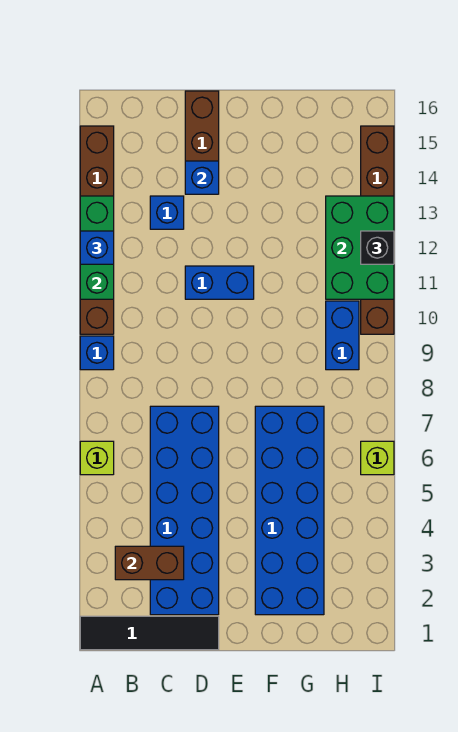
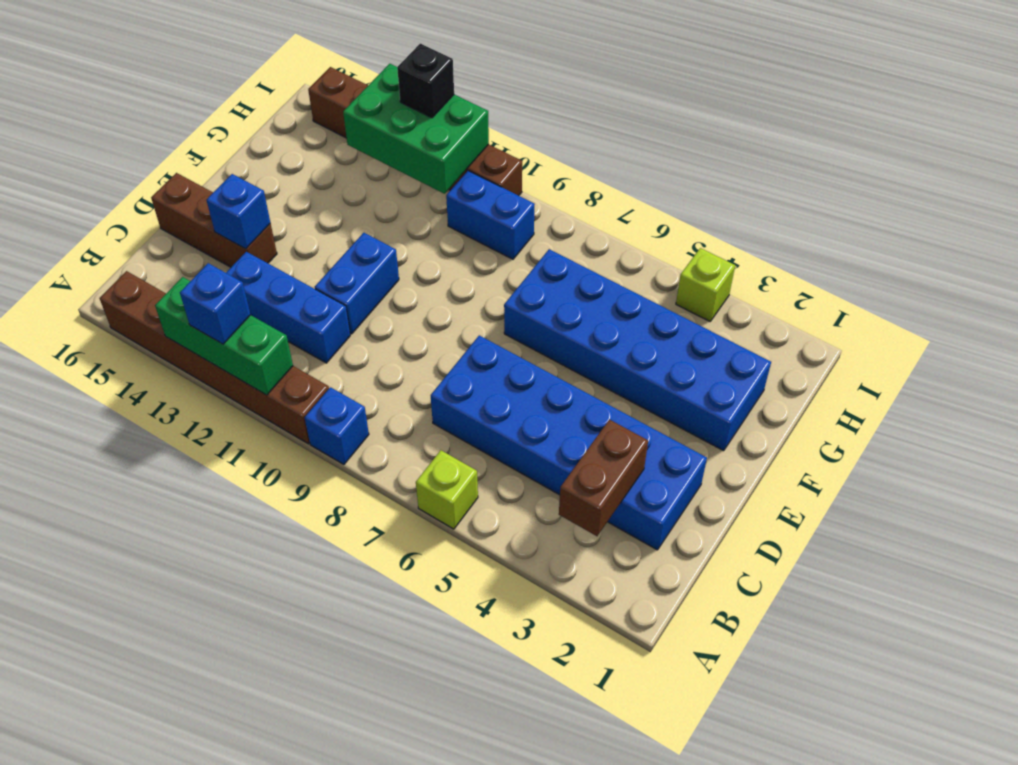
black 1x4 tile [80,616,219,650] -> none
blue 1x1 brick [150,196,184,229] -> blue 1x3 brick [226,252,350,363]
lime 1x1 brick [361,441,394,475] -> lime 1x1 brick moved to [676,248,735,321]

